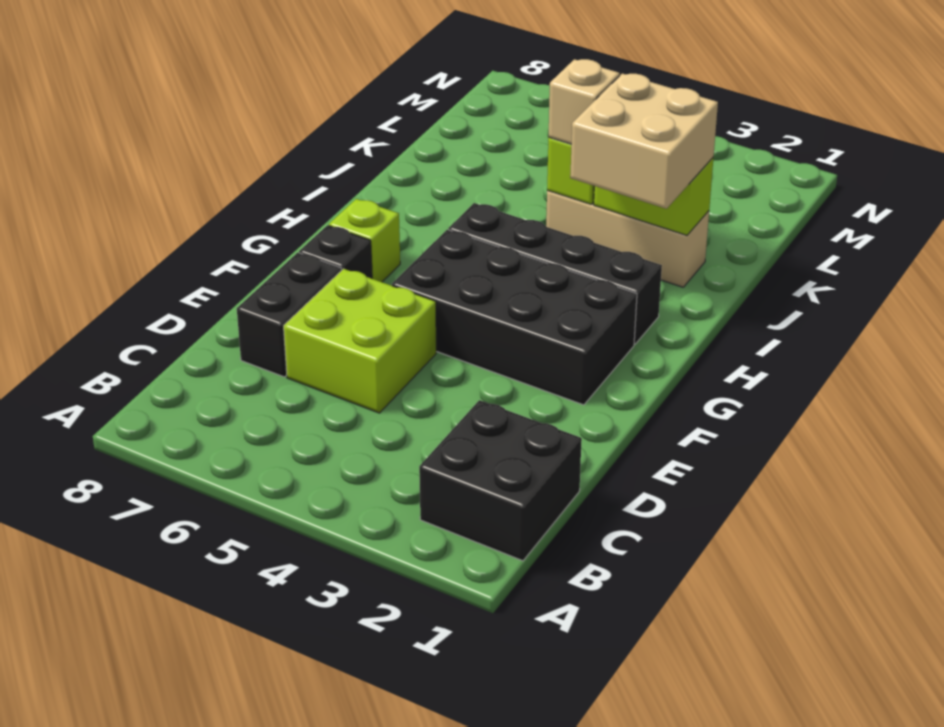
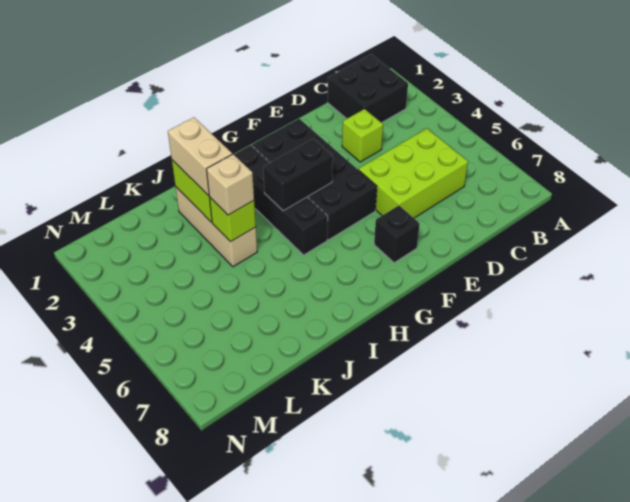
lime 2x2 brick [284,269,436,413] -> lime 2x3 brick [358,128,468,218]
black 1x2 brick [237,253,341,377] -> black 1x2 brick moved to [263,139,333,211]
lime 1x1 brick [329,199,400,282] -> lime 1x1 brick moved to [342,109,383,162]
tan 2x2 brick [570,74,718,209] -> tan 1x2 brick [168,117,232,196]

